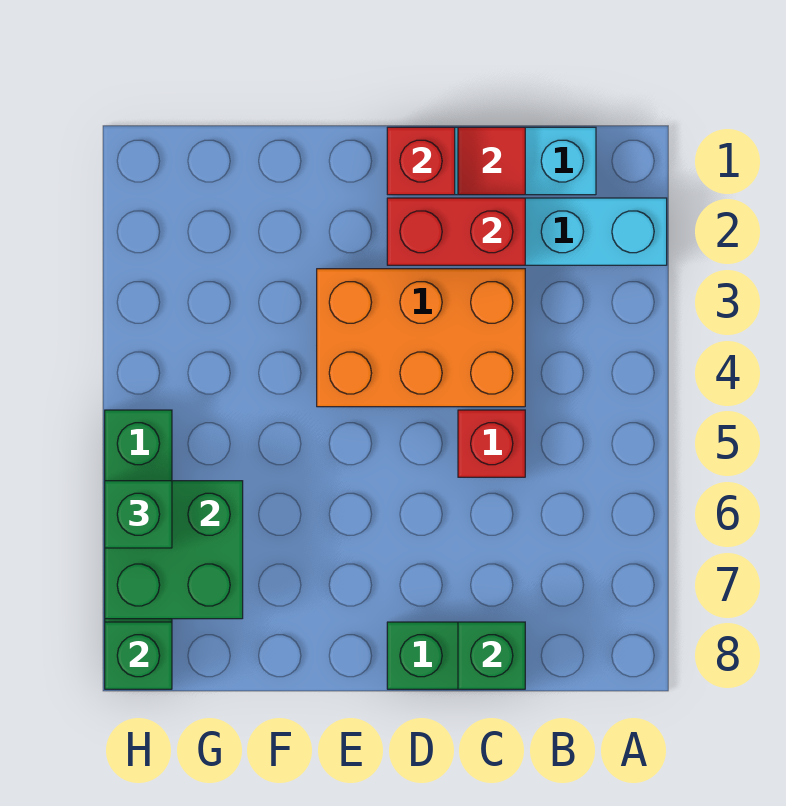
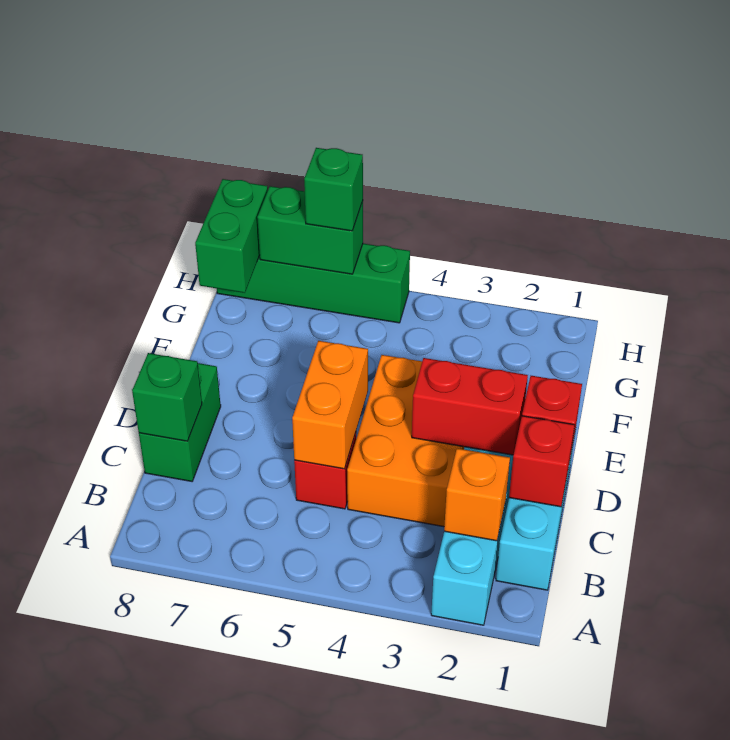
none -> orange 1x1 brick [444,448,510,541]
red 1x1 tile [458,127,525,195] -> red 1x1 brick [509,416,575,507]
red 1x2 brick [387,198,525,265] -> red 1x2 brick turned to [412,358,528,455]
none -> orange 1x2 brick [292,341,368,469]
green 2x2 brick [105,481,243,619] -> green 1x2 brick [257,186,363,274]
green 1x1 brick [105,622,172,689] -> green 1x2 brick [195,179,268,293]

